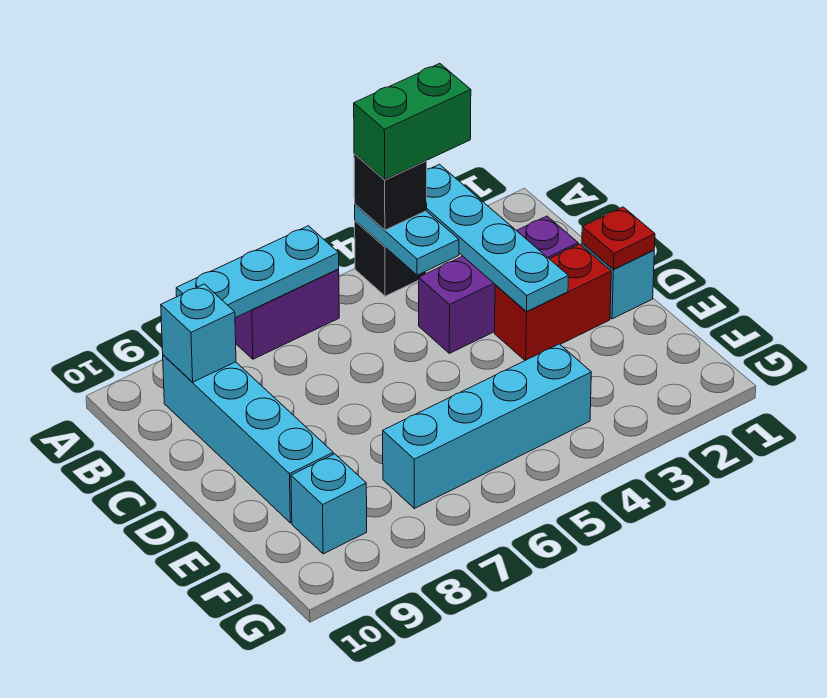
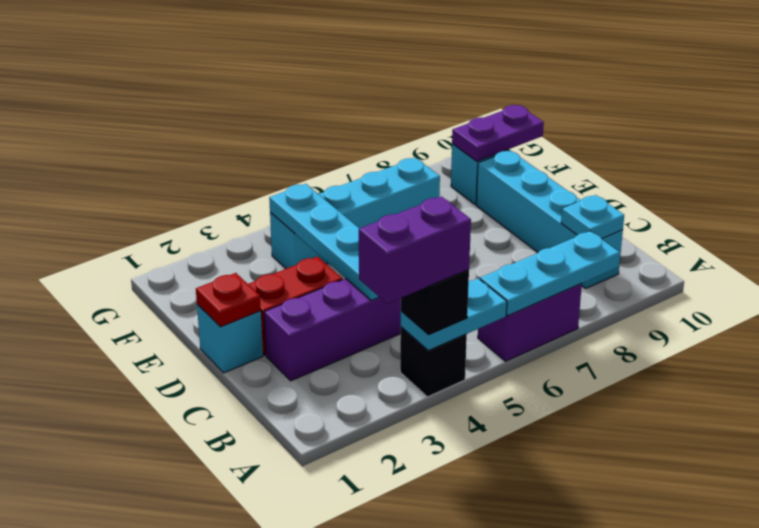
cyan 1x4 plate [427,164,568,311] -> cyan 1x4 plate moved to [269,184,379,300]
green 1x2 brick [354,63,471,180] -> purple 1x2 brick [359,197,471,304]
cyan 1x2 plate [355,204,459,275] -> cyan 1x2 plate turned to [401,278,507,351]
cyan 1x1 brick [161,284,236,382] -> cyan 1x1 plate [561,195,624,239]
none -> purple 1x2 plate [452,105,544,161]

